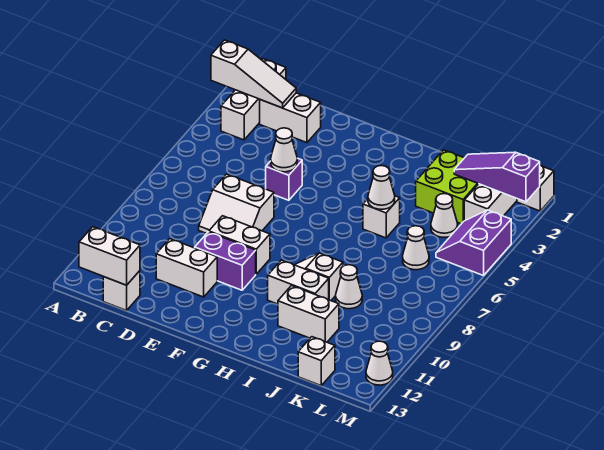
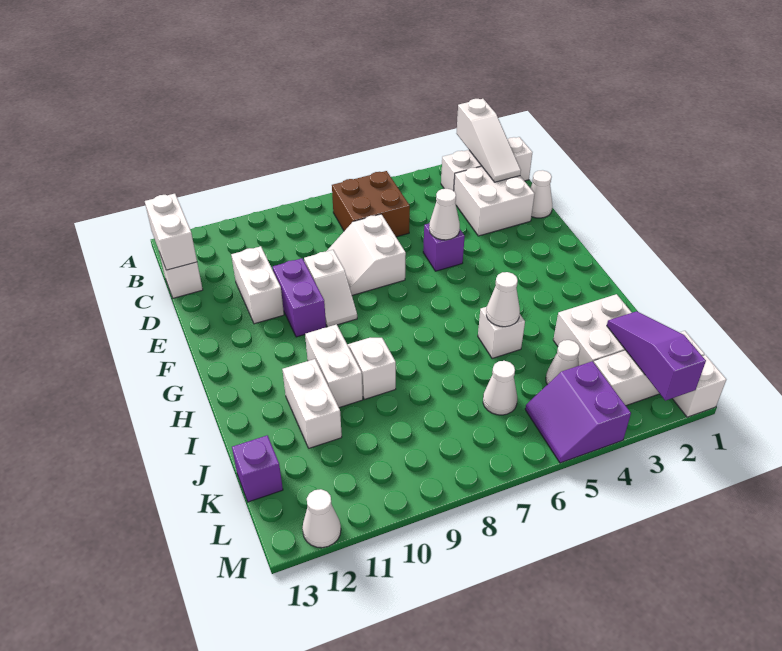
none -> brown 2x2 brick [332,171,410,237]
white 1x2 brick [260,93,321,143] -> white 2x2 brick [454,166,534,236]
white 1x2 brick [209,216,270,274] -> white 1x2 slope [304,250,357,327]
lime 2x2 brick [416,150,478,224] -> white 2x2 brick [553,294,632,366]
white 1x1 cone [336,265,362,309] -> white 1x1 cone moved to [530,170,552,218]
white 1x1 brick [298,337,335,386] -> purple 1x1 brick [232,435,283,502]
purple 2x2 slope [436,210,511,276] -> purple 2x2 slope turned to [525,361,631,463]

